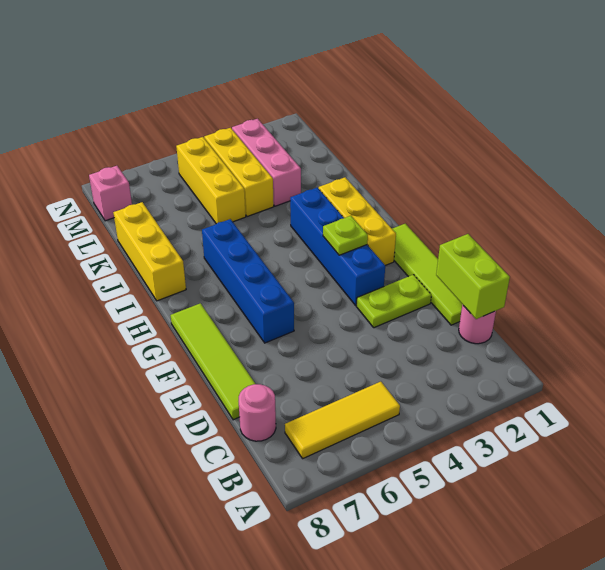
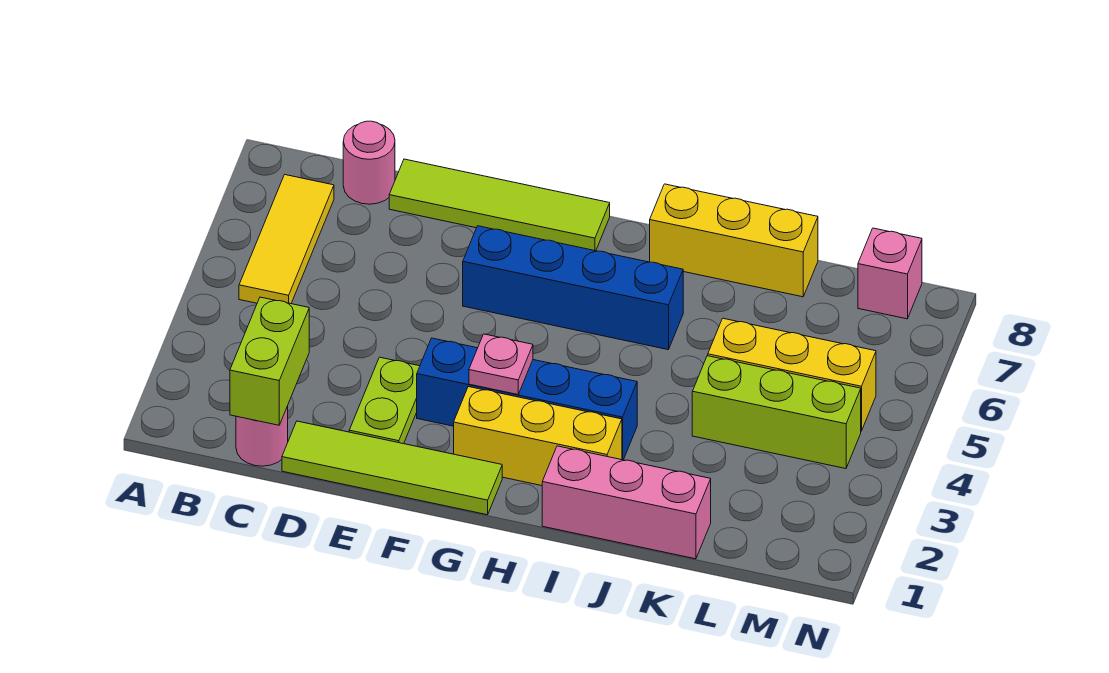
lime 1x2 brick [436,234,510,319] -> lime 1x2 brick turned to [230,297,309,425]
lime 1x1 plate [323,216,368,255] -> pink 1x1 plate [469,334,533,395]
pink 1x3 brick [232,119,301,206] -> pink 1x3 brick moved to [542,446,711,559]
yellow 1x3 brick [204,128,274,217] -> lime 1x3 brick [692,356,861,469]

